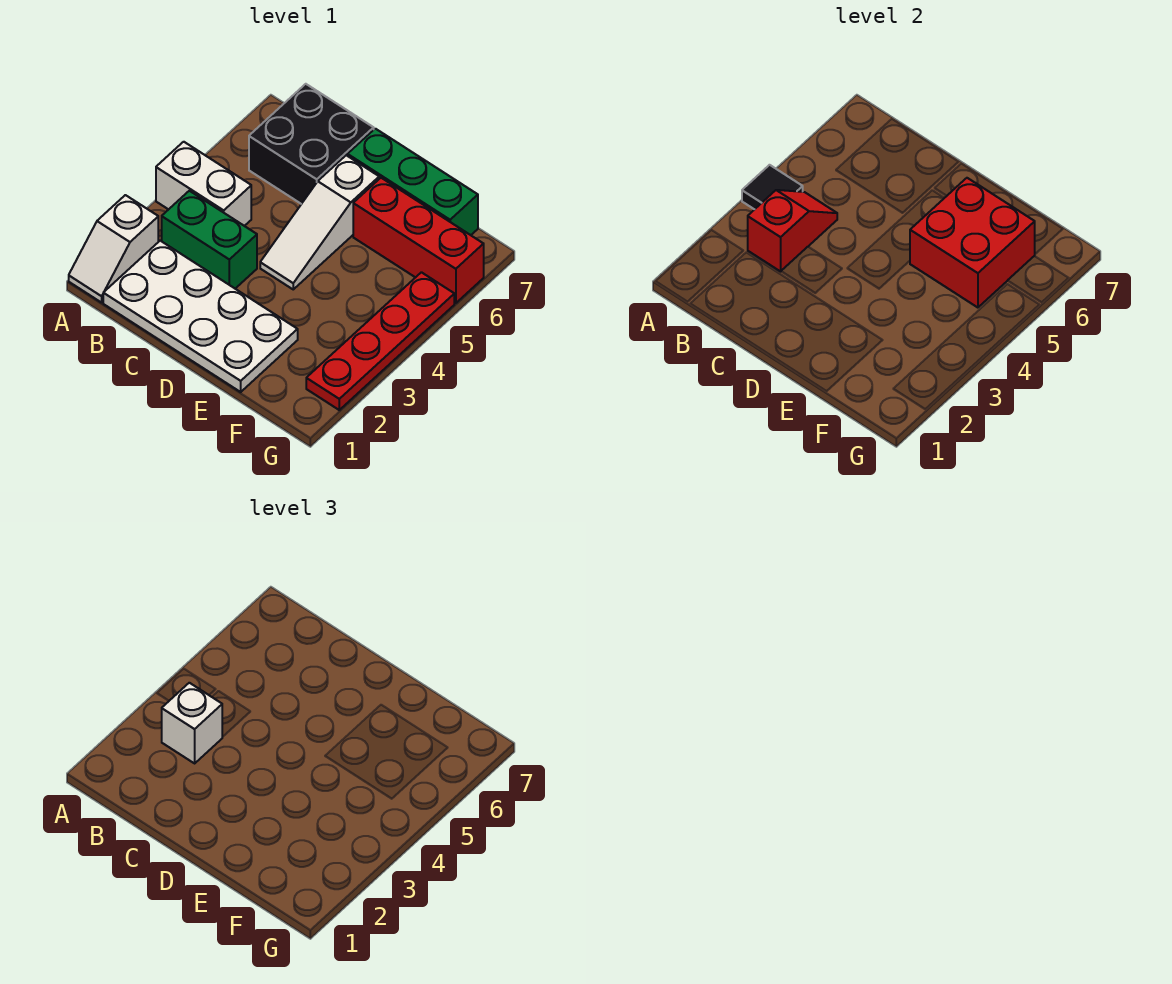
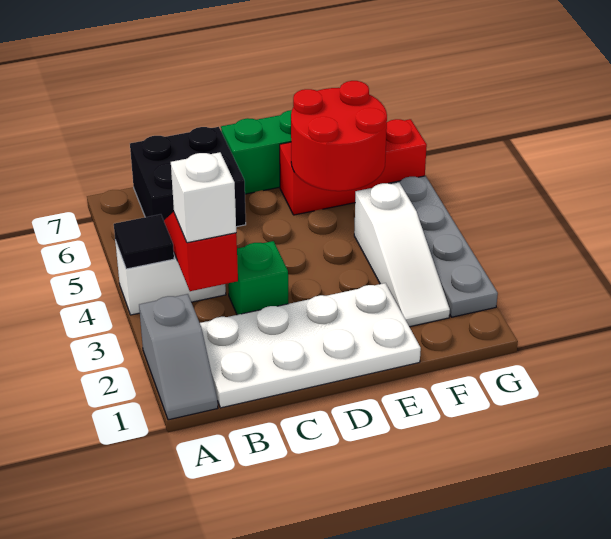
white 1x2 slope [69,195,158,303] -> grey 1x2 slope [139,294,218,420]
green 1x2 brick [162,191,257,289] -> green 1x1 brick [228,241,288,315]
white 1x3 slope [260,155,379,289] -> white 1x3 slope moved to [354,183,450,327]
red 2x2 brick [910,178,1035,308] -> red 2x2 round brick [291,81,387,191]
red 1x4 plate [306,272,454,410] -> grey 1x4 plate [389,176,498,317]

